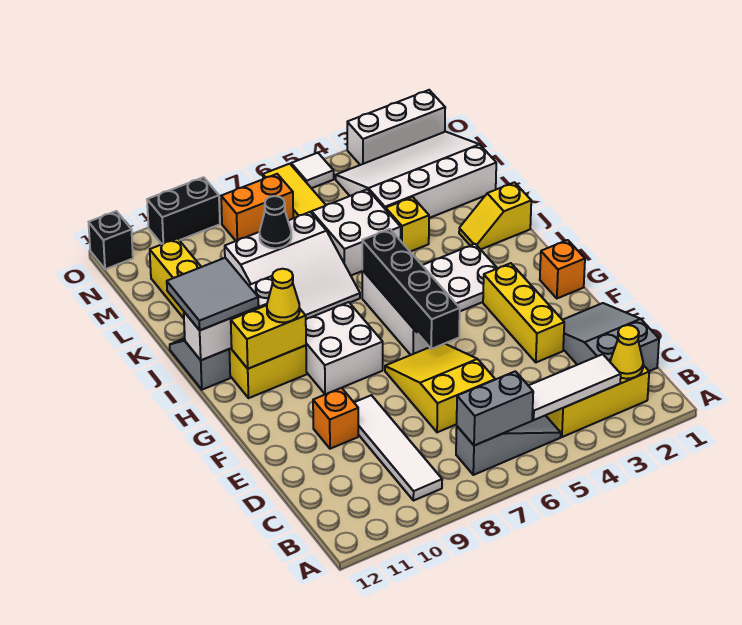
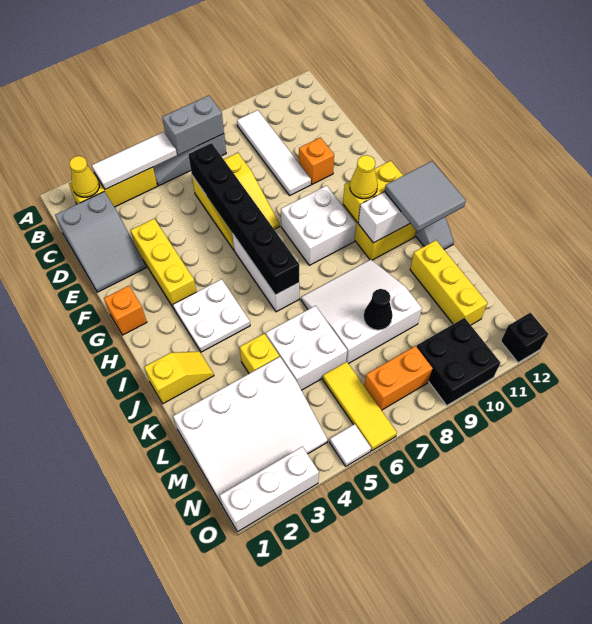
black 1x4 brick [362,229,460,349] -> black 1x6 brick [188,143,299,295]
black 1x2 brick [147,177,220,244] -> black 2x2 brick [417,318,501,405]

